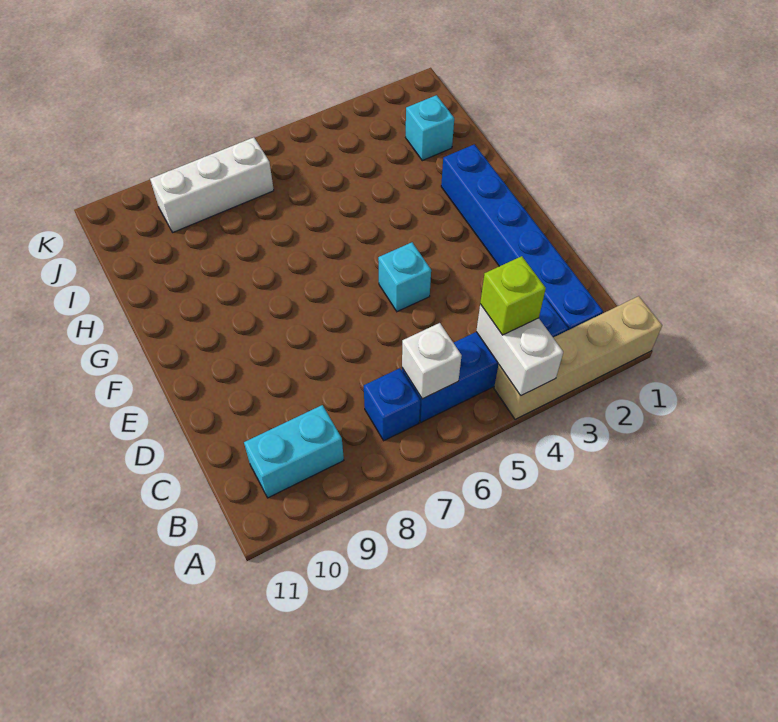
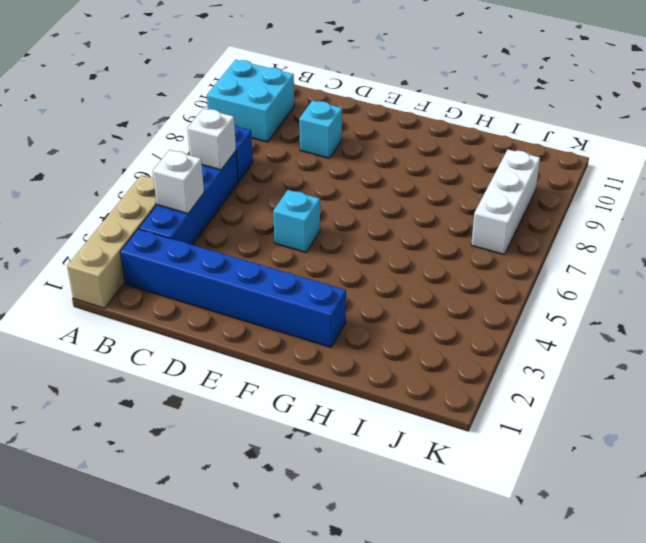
white 1x2 brick [476,304,563,396] -> white 1x1 brick [153,150,204,214]
lime 1x1 brick [480,256,546,335] -> none
cyan 1x2 brick [244,405,344,498] -> cyan 2x2 brick [207,60,294,142]
cyan 1x1 brick [406,95,454,161] -> cyan 1x1 brick moved to [299,100,342,158]

